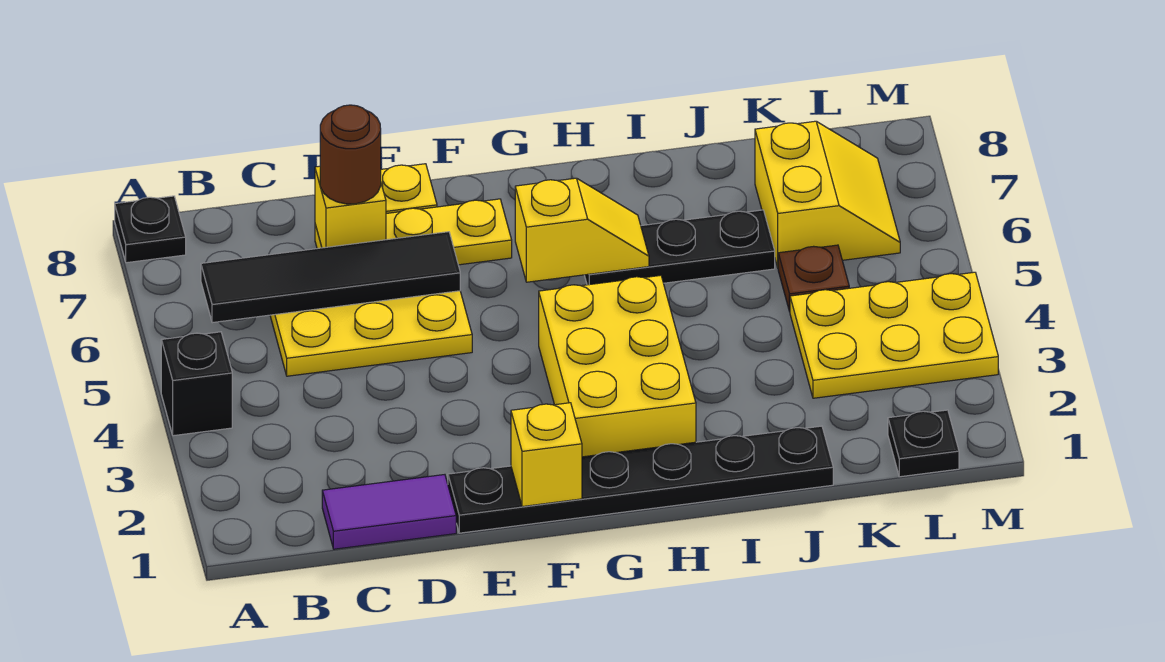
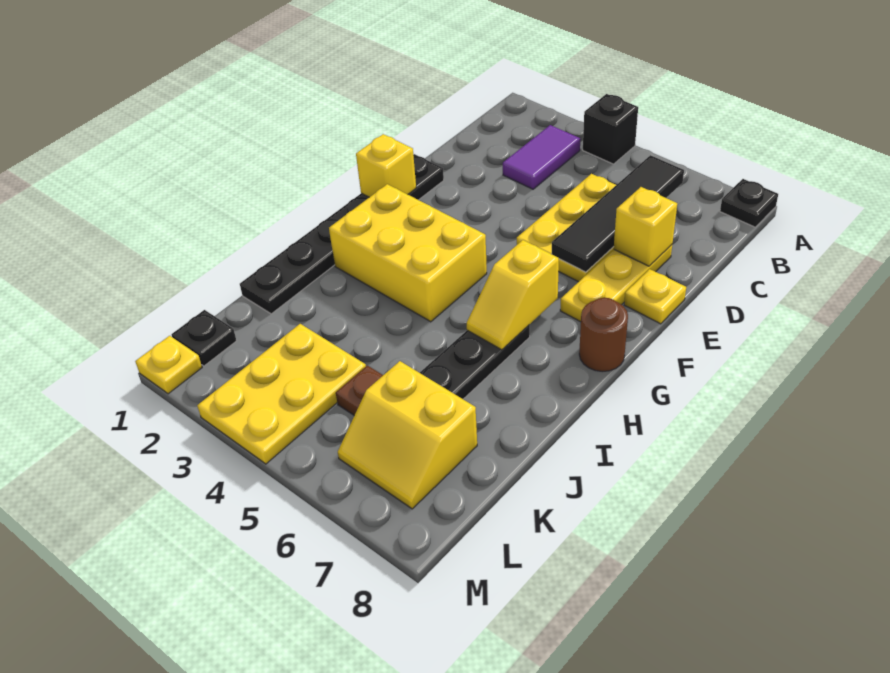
purple 1x2 tile [322,475,456,549] -> purple 1x2 tile moved to [503,125,580,189]
brown 1x1 round brick [320,105,381,204] -> brown 1x1 round brick moved to [579,298,628,372]
none -> yellow 1x1 plate [135,336,202,394]

